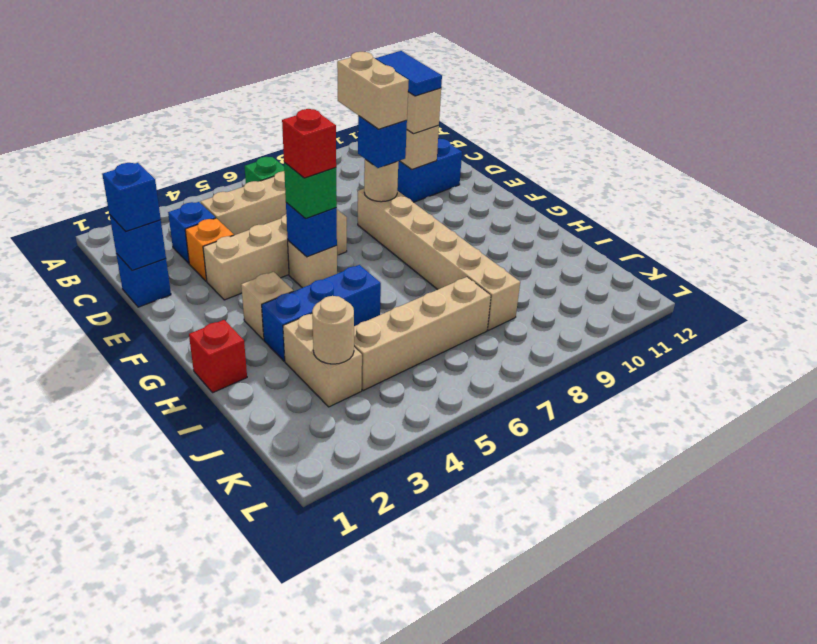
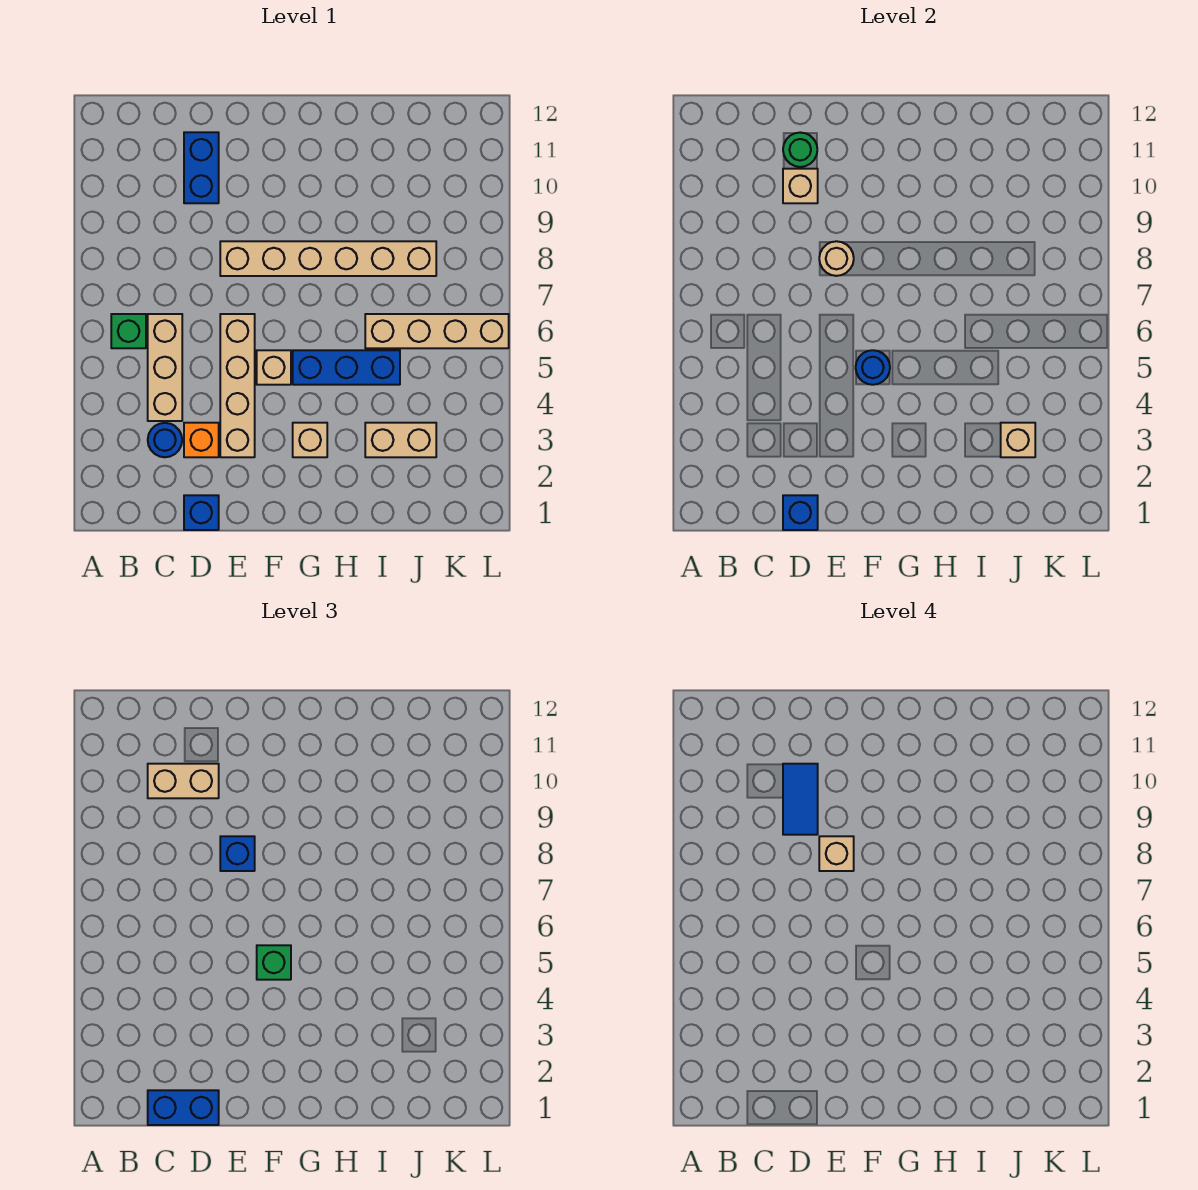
blue 1x1 brick [168,202,216,263] -> blue 1x1 round brick [148,423,182,457]
blue 1x2 tile [375,51,442,96] -> blue 1x2 tile turned to [783,764,818,835]
blue 1x1 brick [102,163,161,231] -> blue 1x2 brick [148,1090,219,1125]
tan 1x2 brick [337,52,409,129] -> tan 1x1 brick [819,836,854,871]
none -> green 1x1 round brick [783,133,817,167]
blue 1x1 brick [286,203,337,257] -> blue 1x1 round brick [856,350,890,385]
red 1x1 brick [282,109,336,178] -> none
red 1x1 brick [189,320,247,392] -> none
blue 1x3 brick [262,265,381,361] -> blue 1x3 brick turned to [293,350,400,385]
tan 1x1 round brick [312,296,354,364] -> tan 1x1 brick [1001,423,1035,457]
tan 1x4 brick [354,277,491,390] -> tan 1x4 brick turned to [365,314,509,348]

